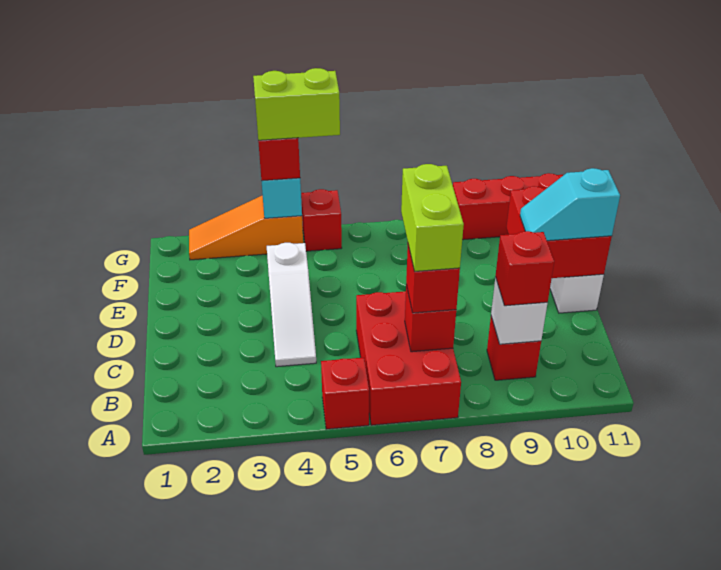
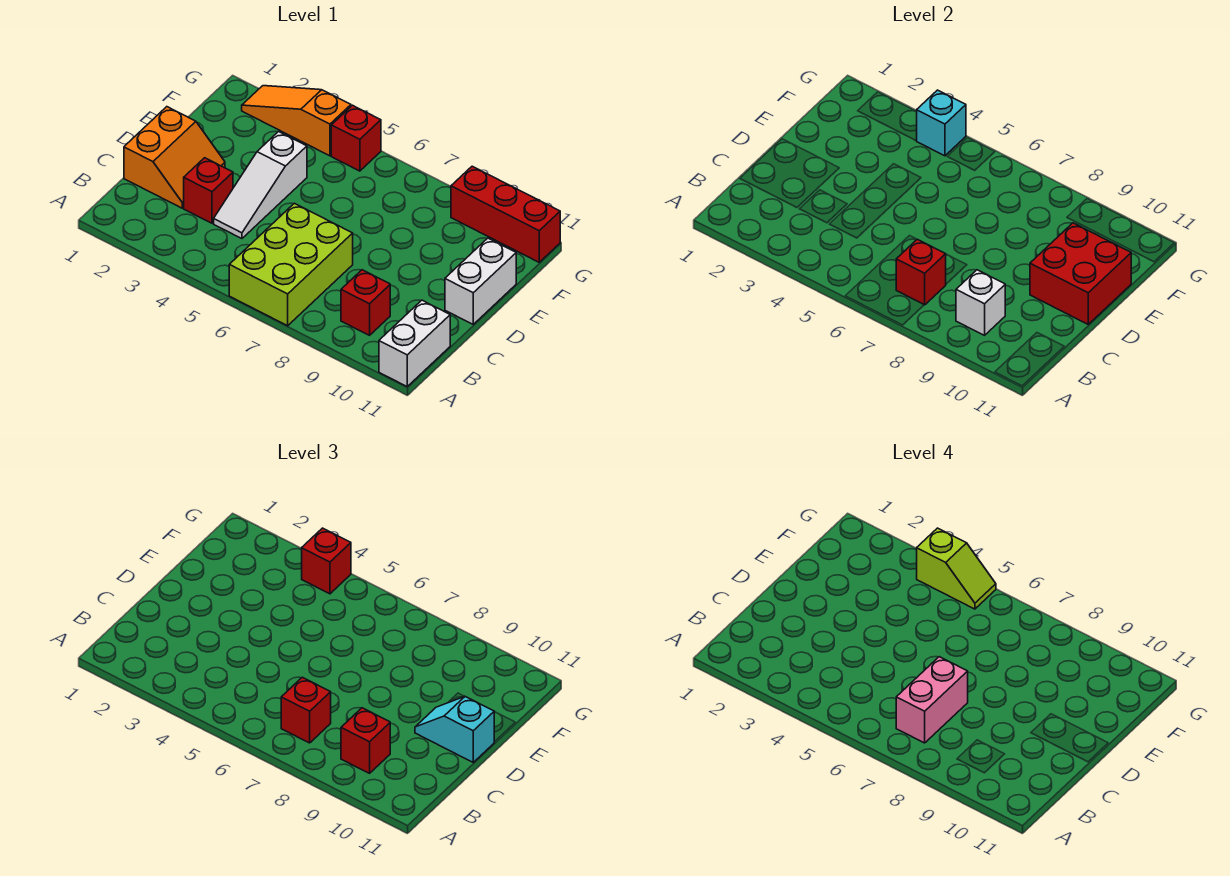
red 1x1 brick [321,358,369,429] -> red 1x1 brick moved to [184,158,233,223]
red 2x3 brick [356,291,461,425] -> lime 2x3 brick [229,203,353,326]
none -> white 1x2 brick [379,300,450,386]
lime 1x2 brick [401,164,464,272] -> pink 1x2 brick [896,657,968,743]
none -> orange 2x2 slope [124,107,225,208]
lime 1x2 brick [253,68,340,140] -> lime 1x2 slope [917,528,996,609]

